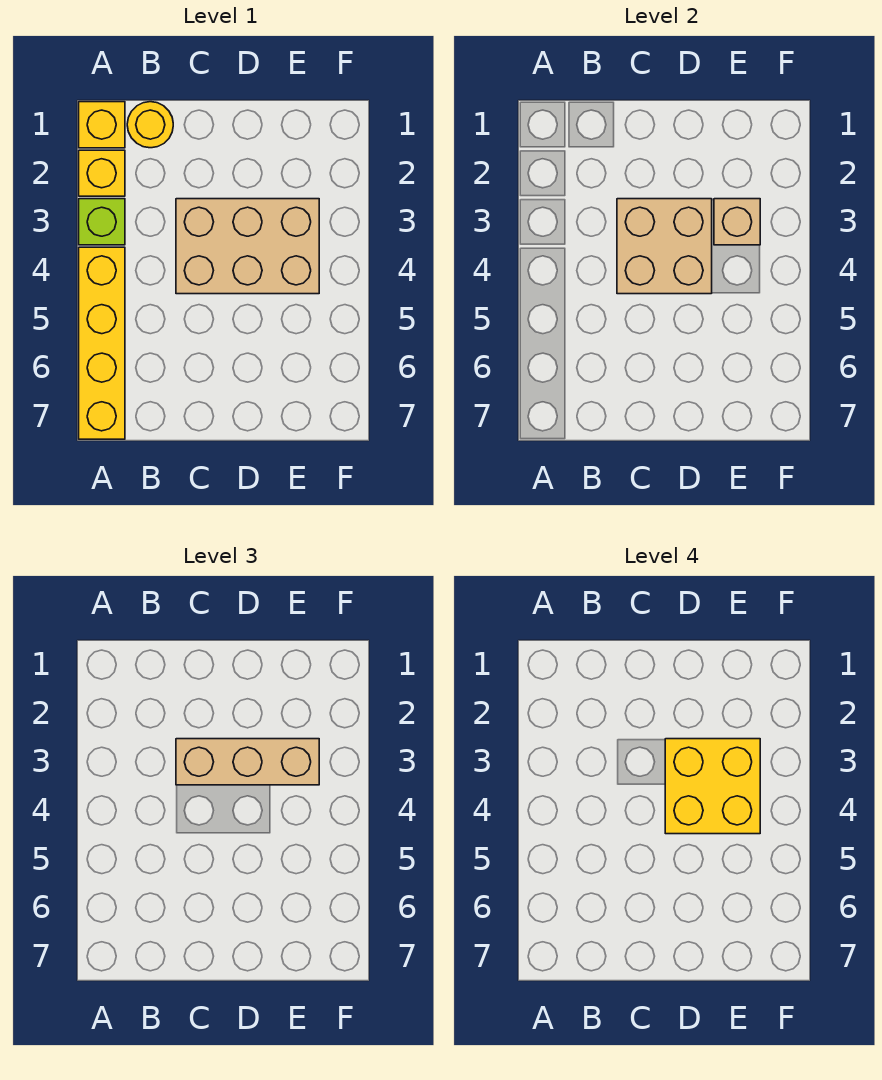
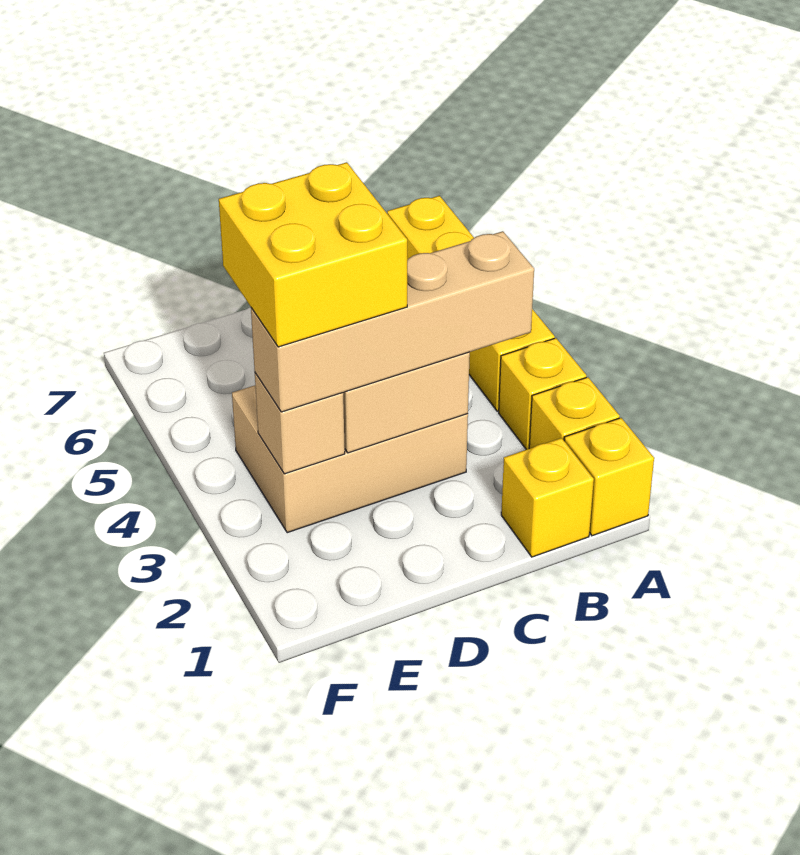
lime 1x1 brick [79,199,125,245] -> yellow 1x1 brick [499,338,586,450]
yellow 1x1 round brick [127,102,173,148] -> yellow 1x1 brick [501,438,594,557]
tan 1x3 brick [176,739,319,785] -> tan 1x4 brick [251,231,534,412]

